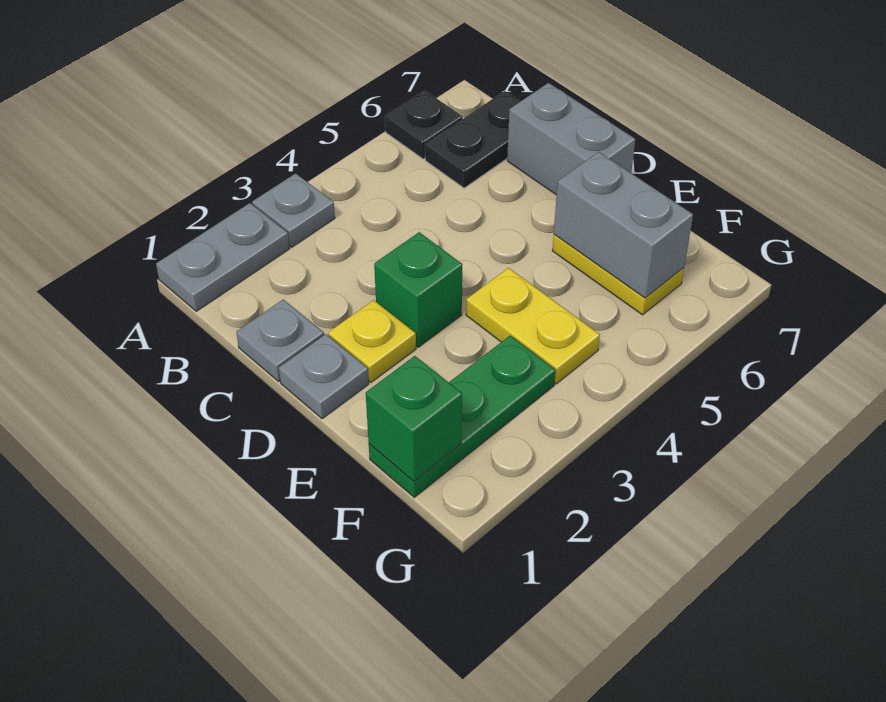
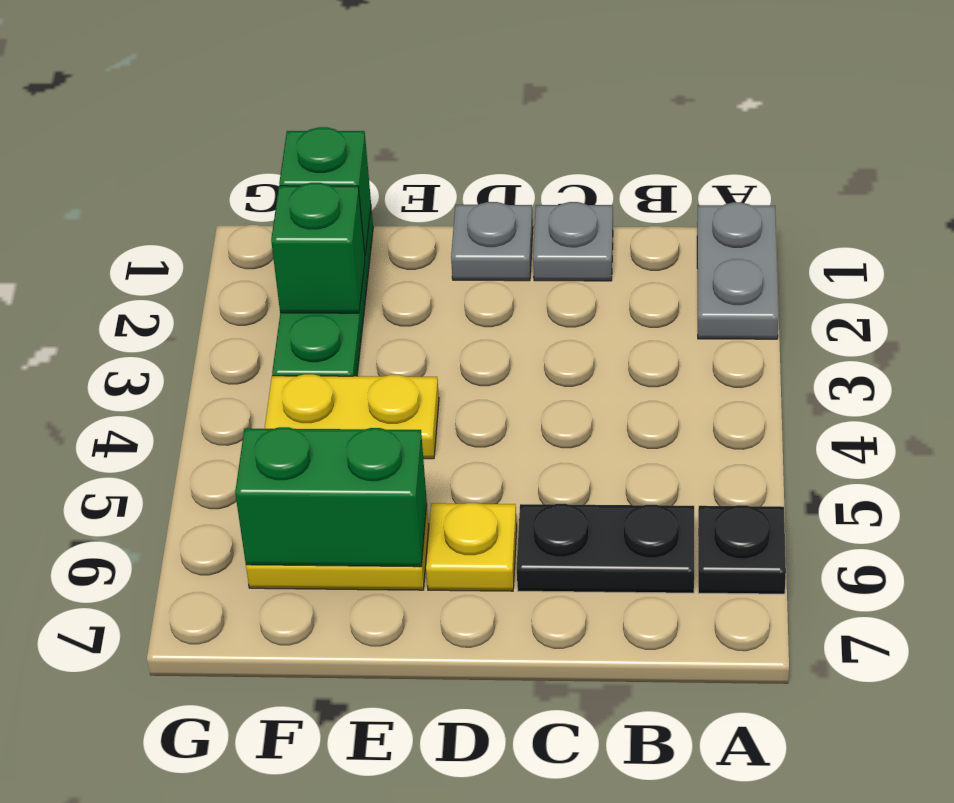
grey 1x1 plate [252,173,335,247] -> none
black 1x2 plate [425,91,520,188] -> black 1x2 plate turned to [517,504,694,593]
grey 1x2 brick [507,83,635,195] -> none
yellow 1x1 plate [328,300,416,382] -> yellow 1x1 plate moved to [426,503,517,591]
green 1x1 brick [374,232,462,347] -> green 1x1 brick moved to [271,183,365,313]
grey 1x2 brick [554,152,693,298] -> green 1x2 brick [235,427,427,567]

